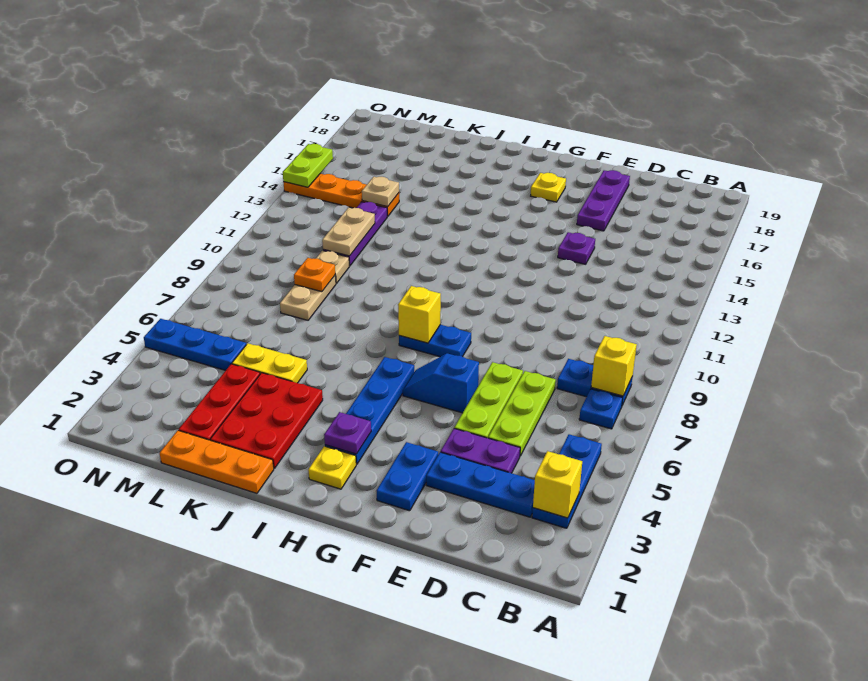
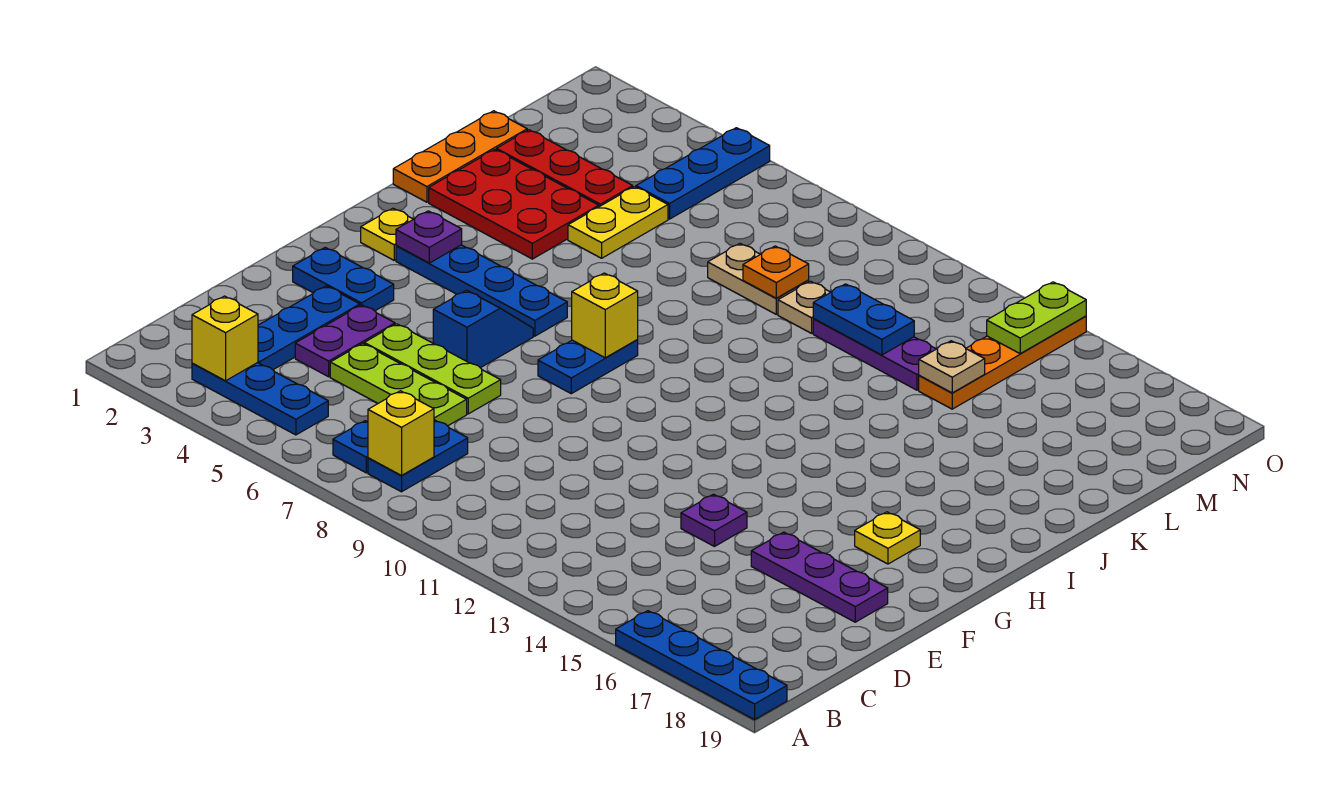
none -> blue 1x4 plate [616,611,787,720]
tan 1x2 plate [322,208,375,256] -> blue 1x2 plate [813,284,914,355]
lime 1x2 plate [283,144,333,187] -> lime 1x2 plate turned to [987,282,1086,354]

